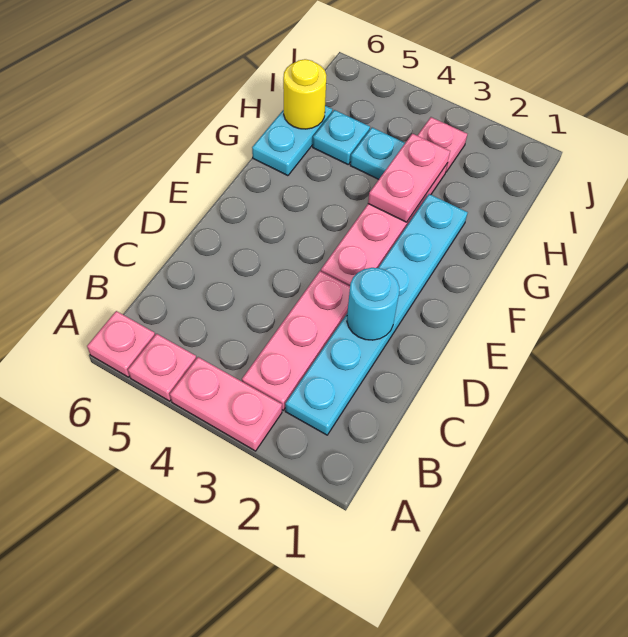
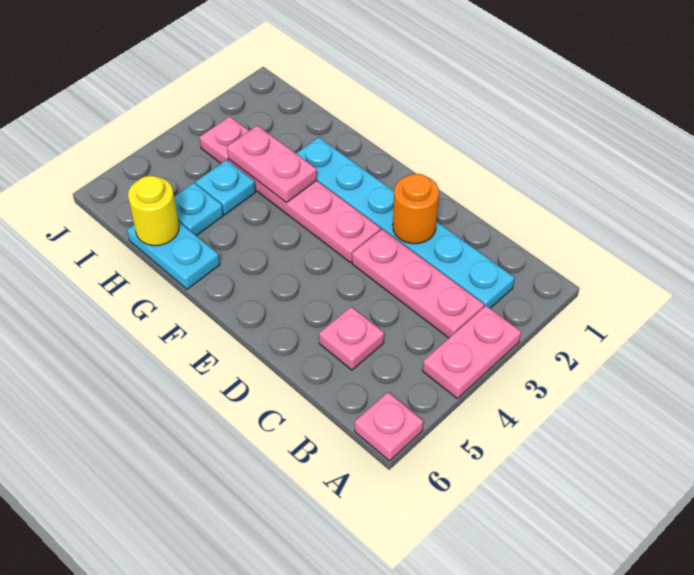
pink 1x1 plate [128,334,196,401] -> pink 1x1 plate moved to [319,307,384,370]
cyan 1x1 round brick [347,268,399,340] -> orange 1x1 round brick [393,174,439,244]

